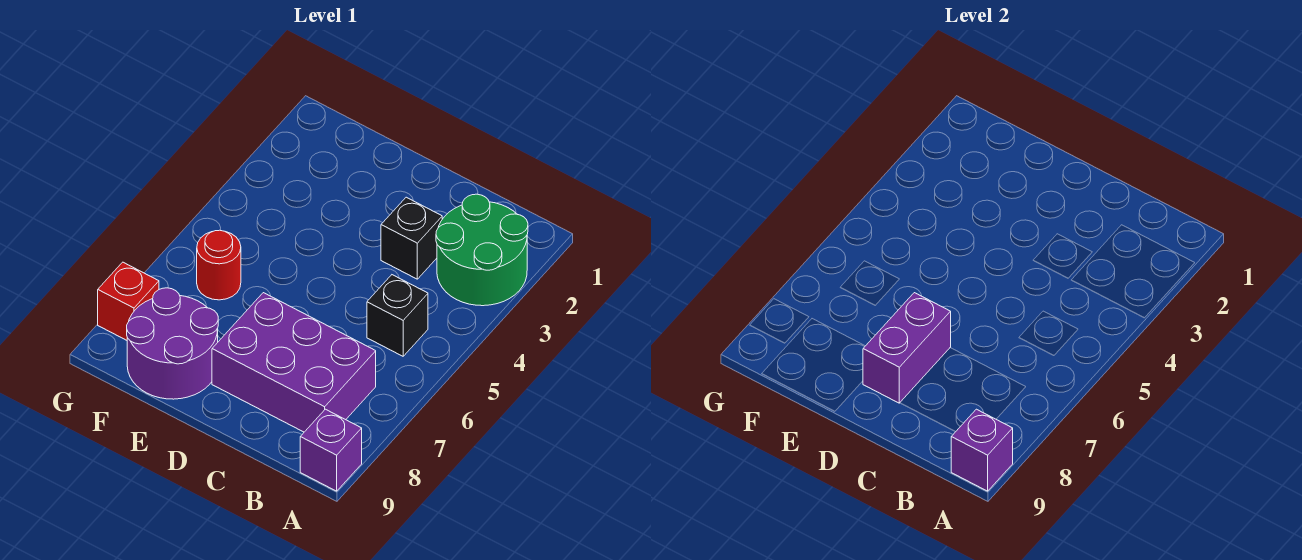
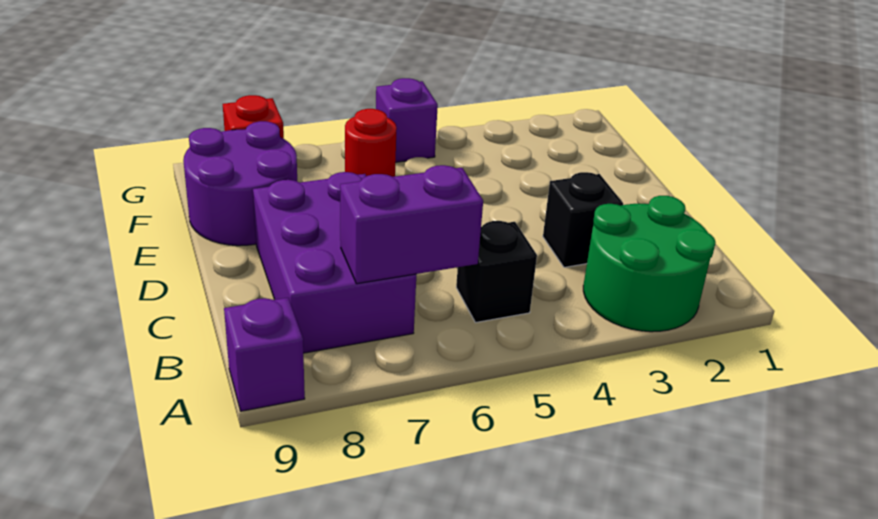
purple 1x1 brick [951,409,1013,491] -> purple 1x1 brick moved to [376,78,438,162]
purple 1x2 brick [863,293,951,403] -> purple 1x2 brick moved to [340,165,483,284]

